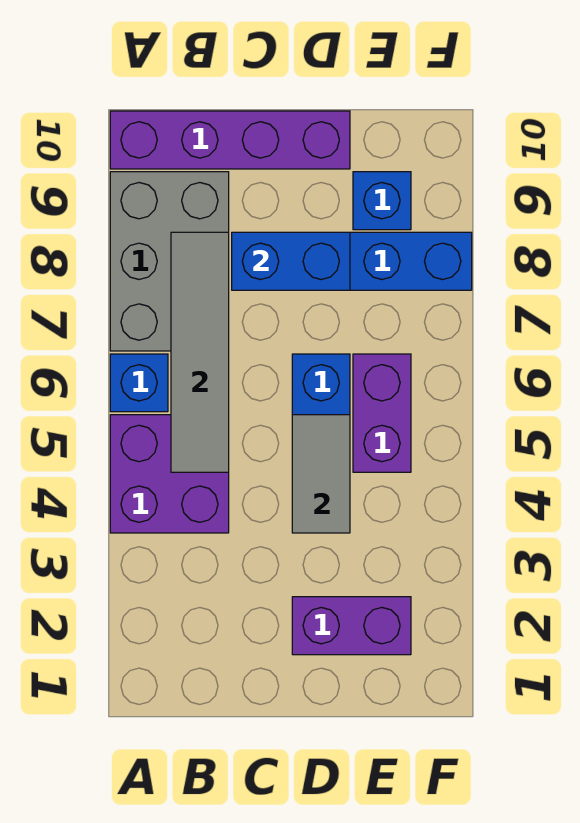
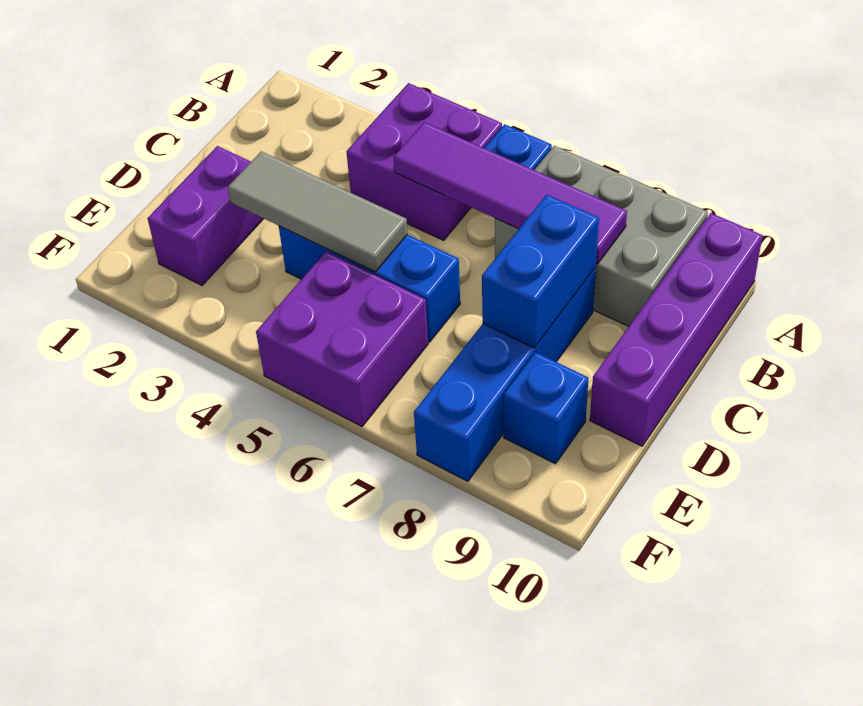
grey 1x4 tile [171,232,229,472] -> purple 1x4 tile [394,122,627,264]
grey 1x2 tile [292,415,350,533] -> grey 1x3 tile [228,151,408,272]
purple 1x2 brick [353,354,411,472] -> purple 2x2 brick [256,252,428,426]

